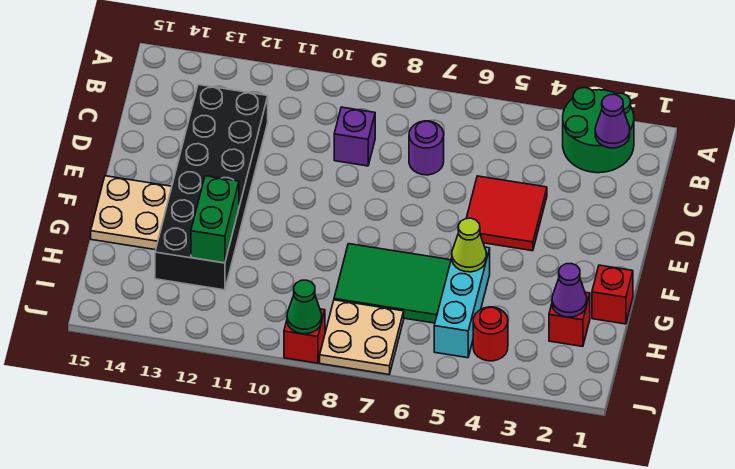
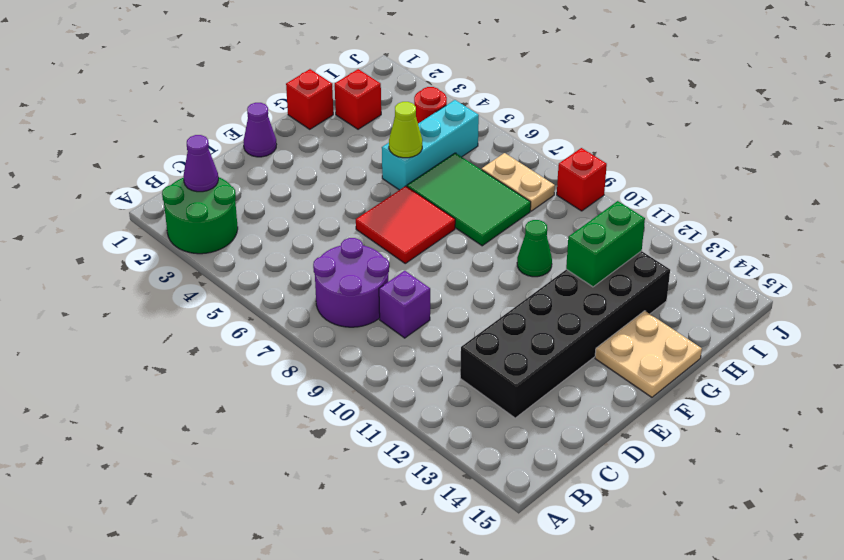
purple 1x1 round brick [409,121,444,175] -> purple 2x2 round brick [313,238,389,327]
red 2x2 tile [466,176,547,251] -> red 2x2 tile moved to [356,186,455,263]
purple 1x1 cone [552,263,587,317] -> purple 1x1 cone moved to [243,103,276,157]
tan 2x2 plate [320,300,404,374] -> tan 1x2 plate [482,153,555,211]
green 1x1 cone [287,280,322,334] -> green 1x1 cone moved to [517,220,552,277]

